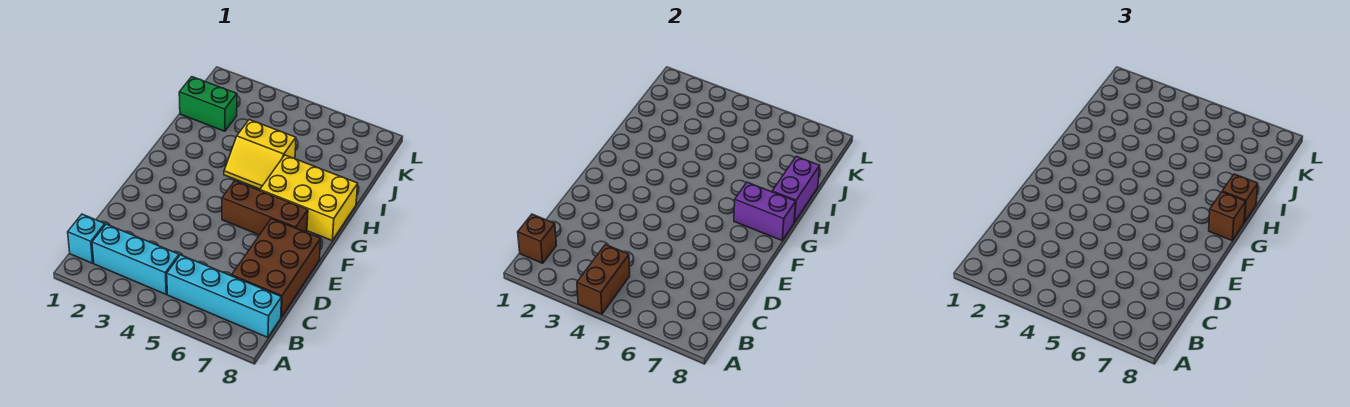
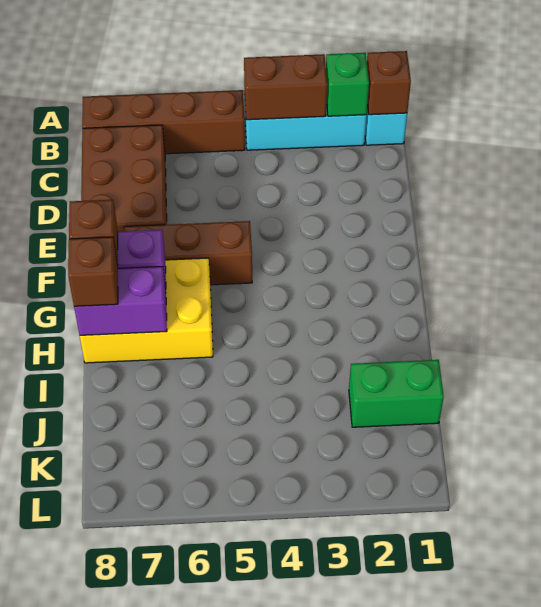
brown 1x2 brick [577,245,630,314] -> brown 1x2 brick turned to [244,54,327,120]
none -> green 1x1 brick [326,53,369,116]
cyan 1x4 brick [167,255,282,337] -> brown 1x4 brick [82,90,245,154]
yellow 2x2 slope [224,120,296,189] -> none
purple 1x2 brick [772,157,820,222] -> purple 1x2 brick turned to [74,267,167,335]

